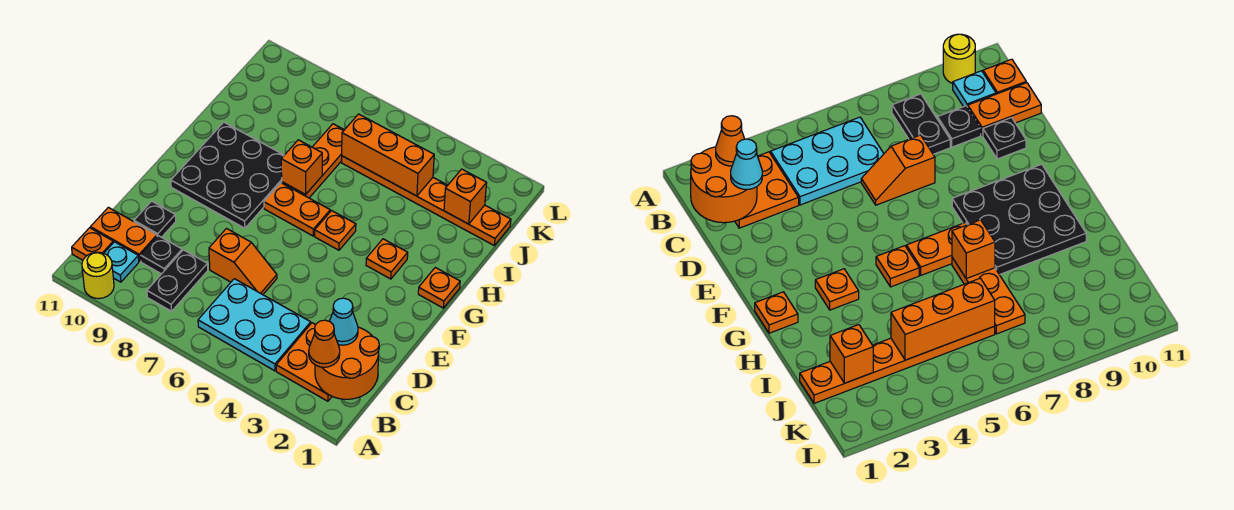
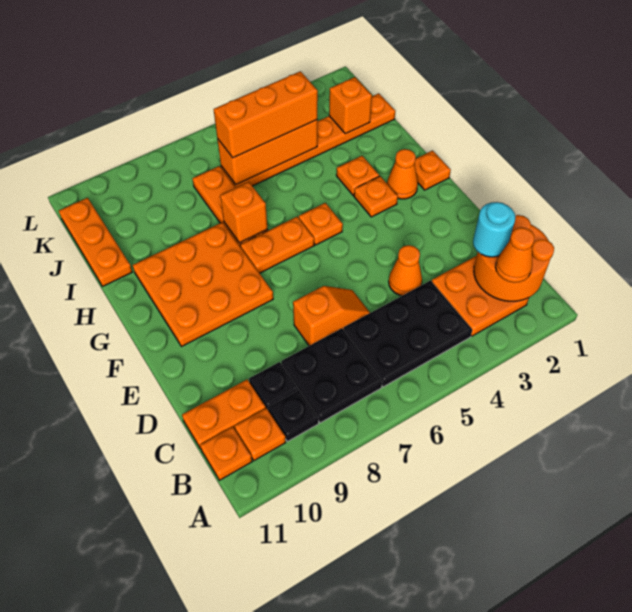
yellow 1x1 round brick [82,252,114,299] -> none
cyan 2x3 plate [198,279,311,371] -> black 2x3 plate [343,281,472,387]
black 1x2 plate [147,250,208,311] -> black 2x2 plate [281,328,382,423]
cyan 1x1 plate [104,242,139,282] -> orange 1x1 plate [235,408,286,461]
cyan 1x1 cone [330,298,358,345] -> cyan 1x1 round brick [473,202,515,257]
none -> orange 1x1 cone [389,245,422,296]
black 1x1 plate [134,201,176,237] -> black 1x1 plate moved to [268,390,318,442]
black 3x3 plate [171,122,284,228] -> orange 3x3 plate [133,223,273,347]
none -> orange 1x1 cone [387,149,418,199]
none -> orange 1x1 plate [336,156,379,196]
none -> orange 1x3 plate [59,198,132,286]
none -> orange 1x3 brick [214,71,318,158]

